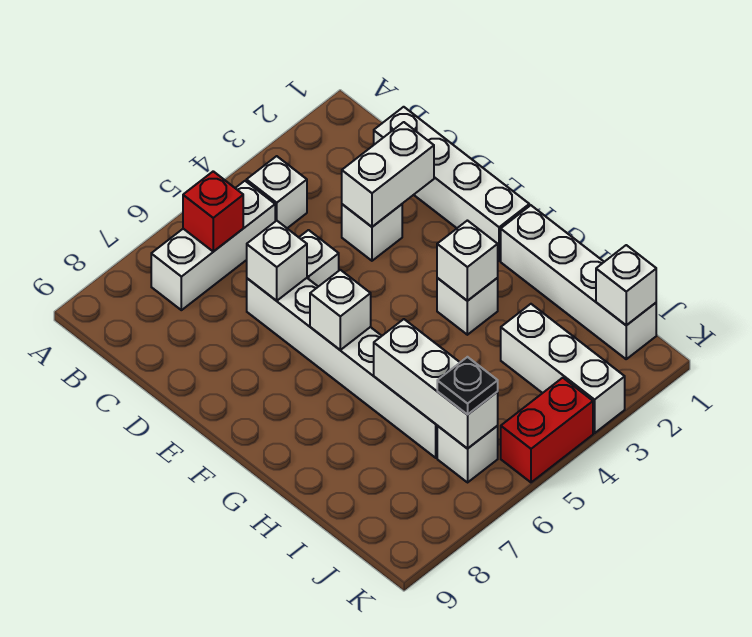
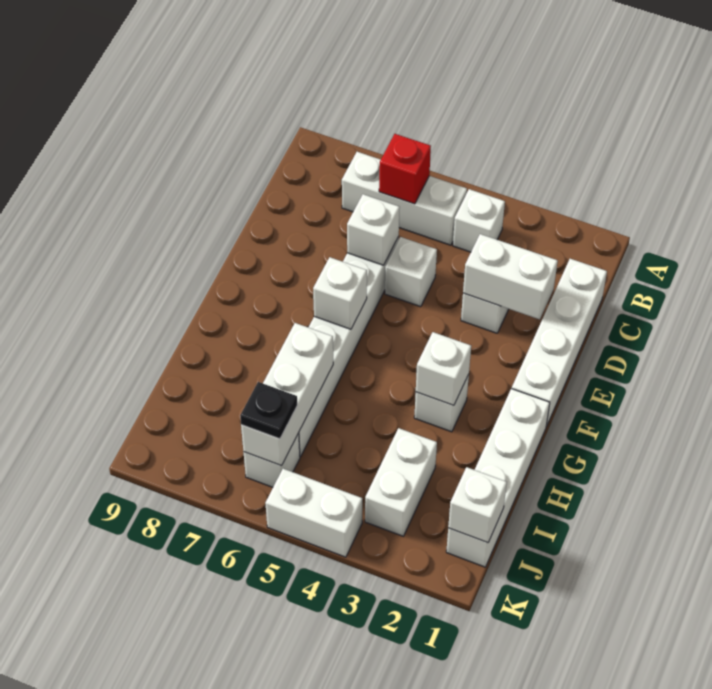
white 1x3 brick [501,304,625,433] -> white 1x2 brick [365,428,437,536]
red 1x2 brick [501,378,593,482] -> white 1x2 brick [265,469,362,557]

